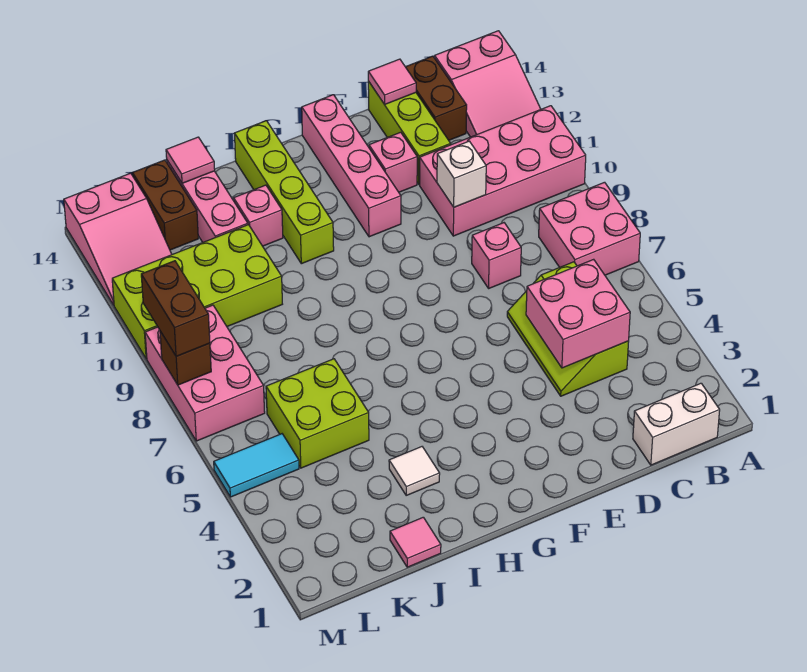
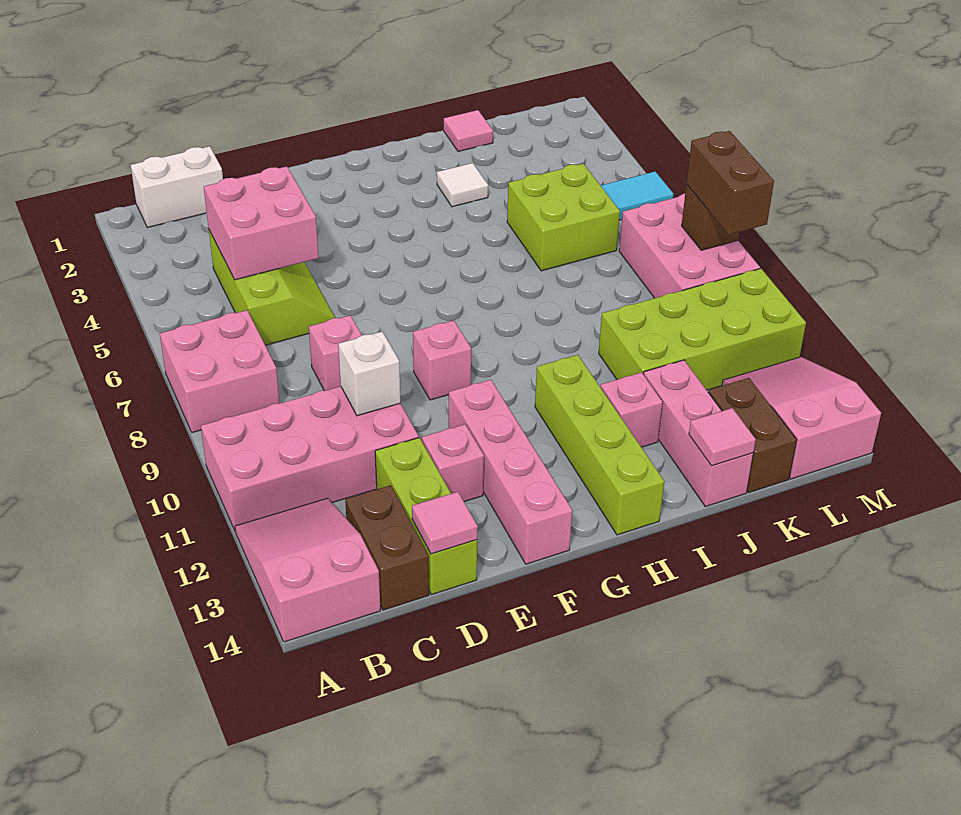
none -> pink 1x1 brick [413,320,471,400]

